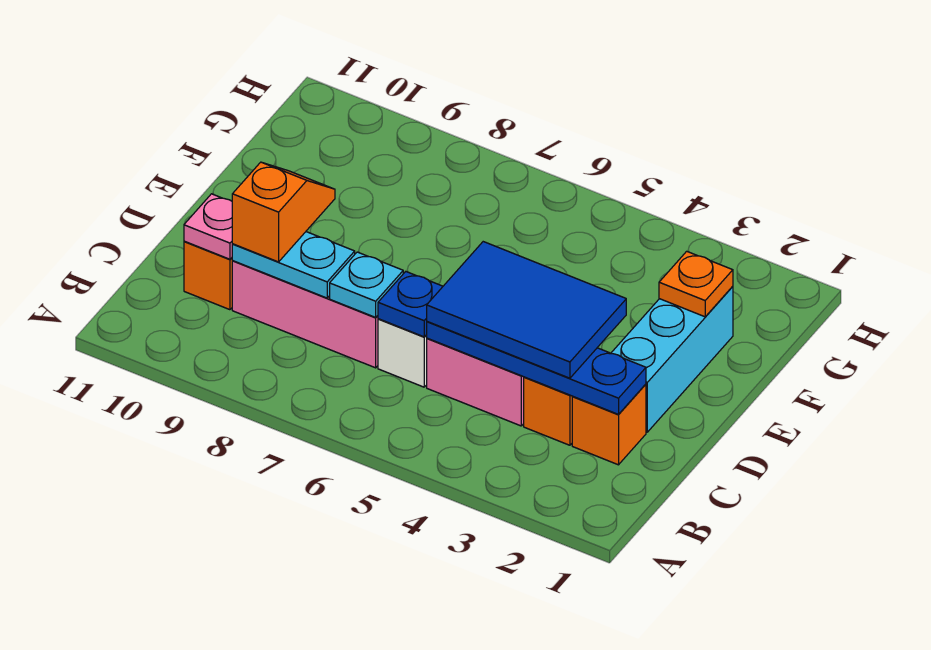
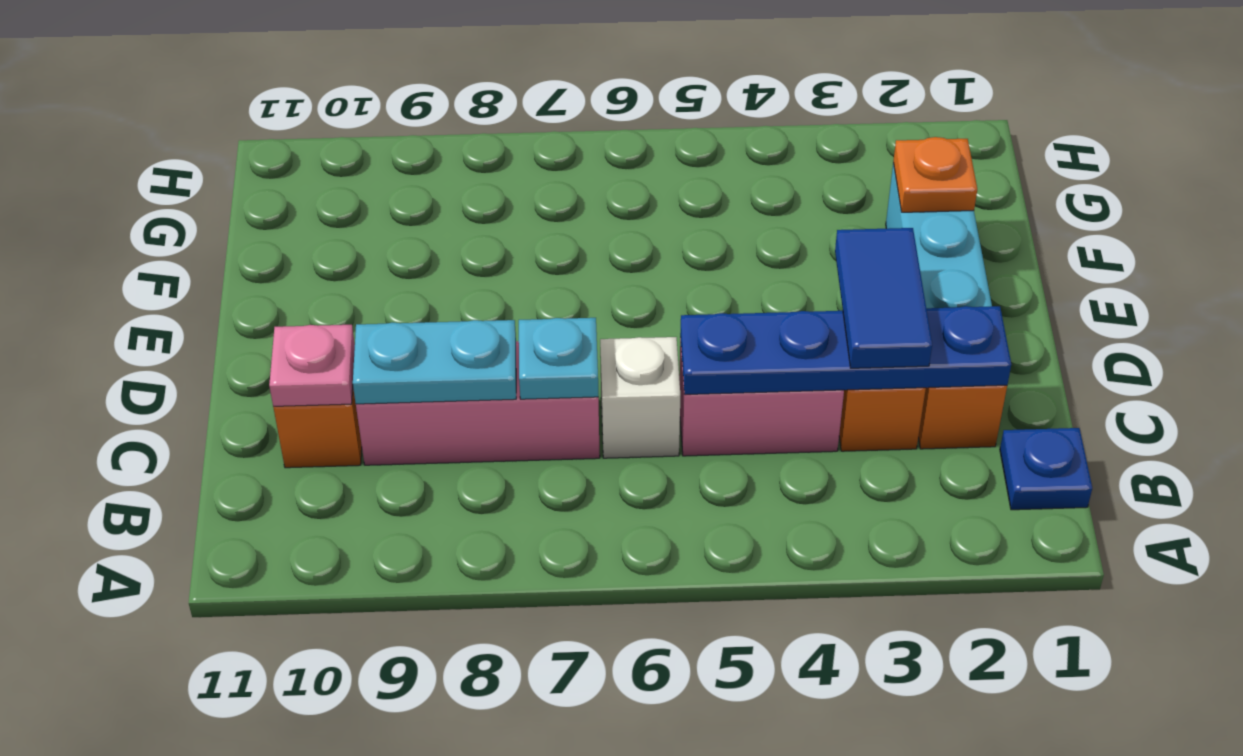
blue 2x3 tile [427,242,626,378] -> blue 1x2 tile [835,228,932,368]
blue 1x1 plate [378,272,443,337] -> blue 1x1 plate moved to [1000,428,1092,510]
orange 1x2 slope [232,162,335,262] -> none

